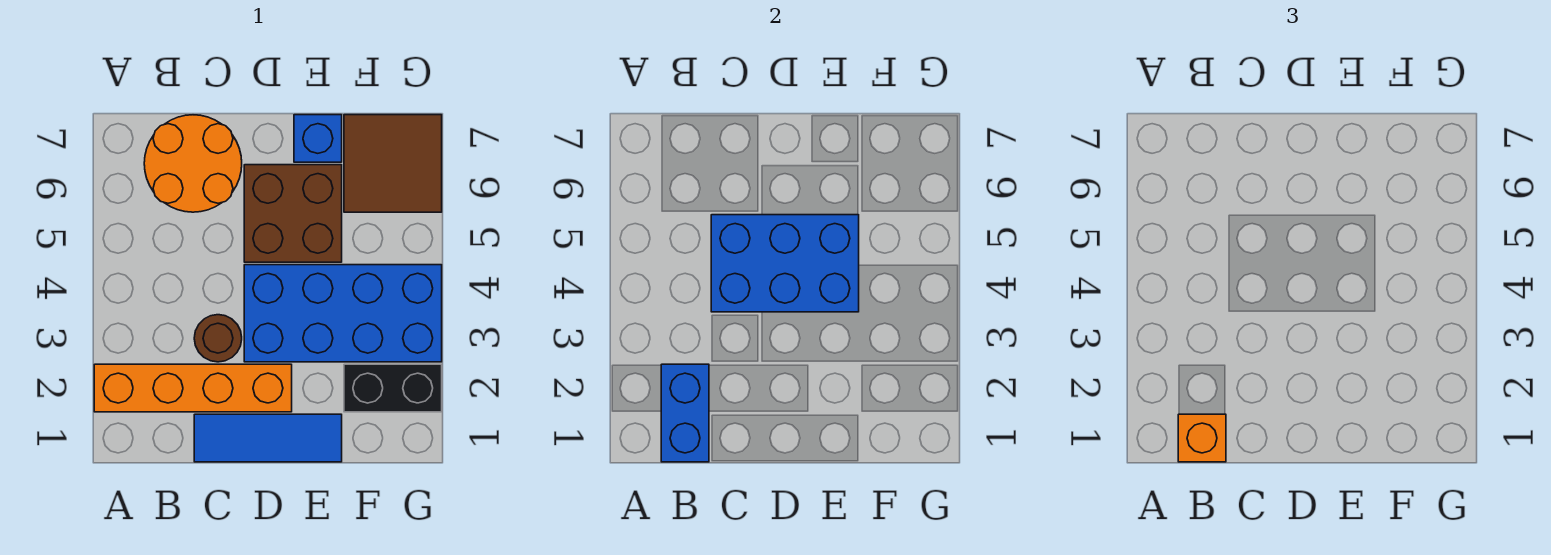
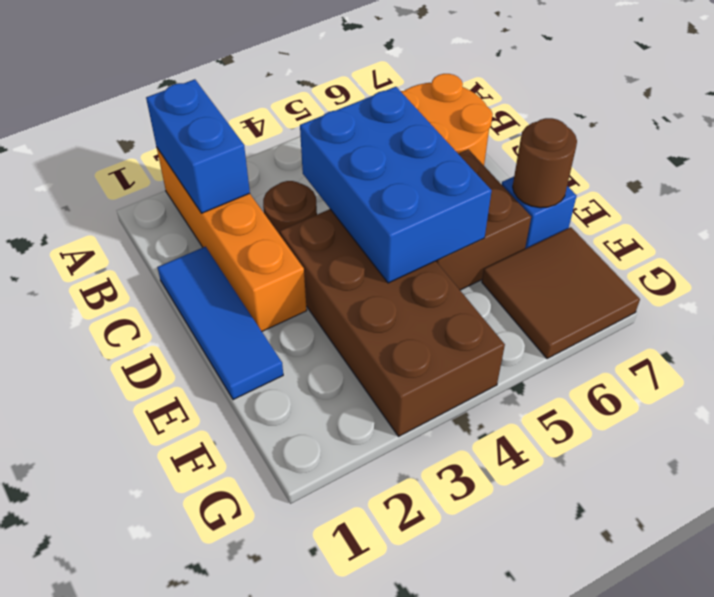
blue 1x2 brick [661,364,709,462] -> blue 1x2 brick turned to [146,79,250,213]
orange 1x1 brick [1178,414,1226,462] -> none
blue 2x4 brick [244,265,442,362] -> brown 2x4 brick [280,209,505,436]
none -> brown 1x1 round brick [513,118,577,208]
black 1x2 brick [344,364,442,412] -> none

